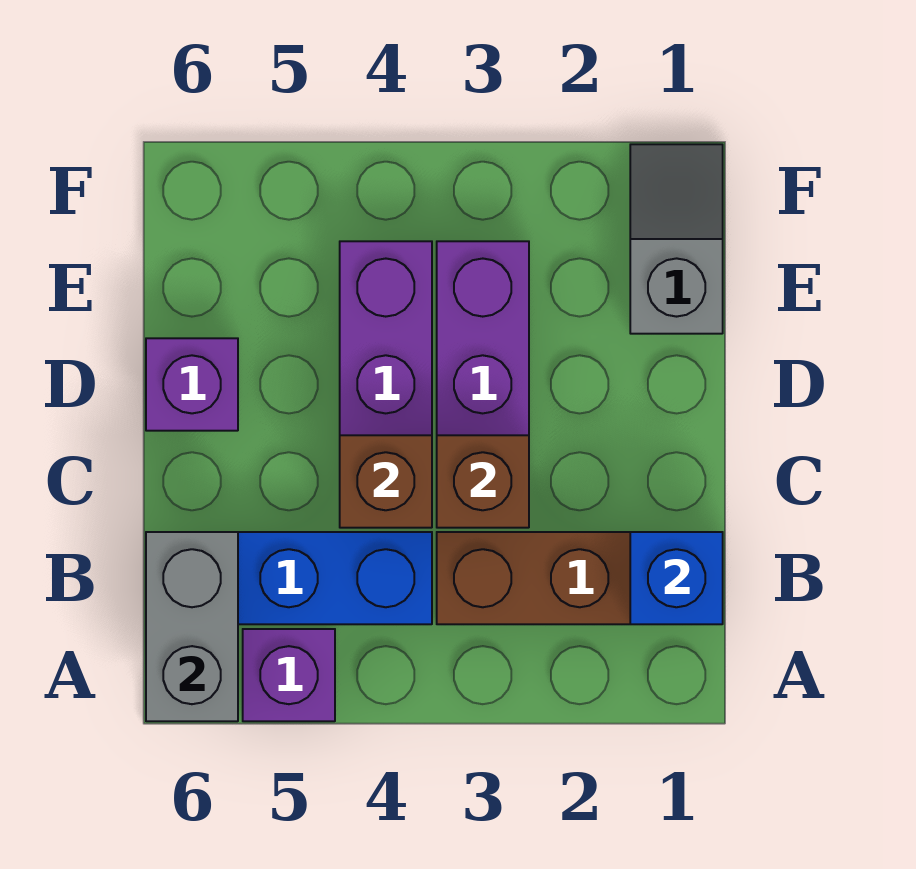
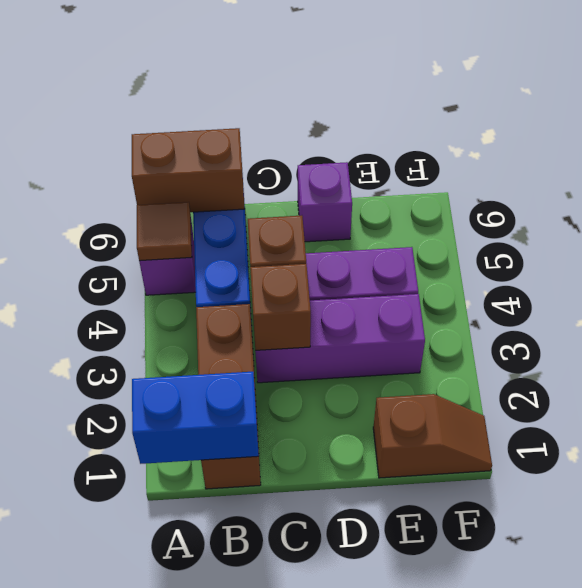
none -> brown 1x1 tile [137,202,192,261]
grey 1x2 brick [146,532,238,721] -> brown 1x2 brick [132,128,245,212]
blue 1x1 brick [630,532,723,624] -> blue 1x2 brick [132,372,259,464]
grey 1x2 slope [630,144,723,334] -> brown 1x2 slope [373,394,492,478]

